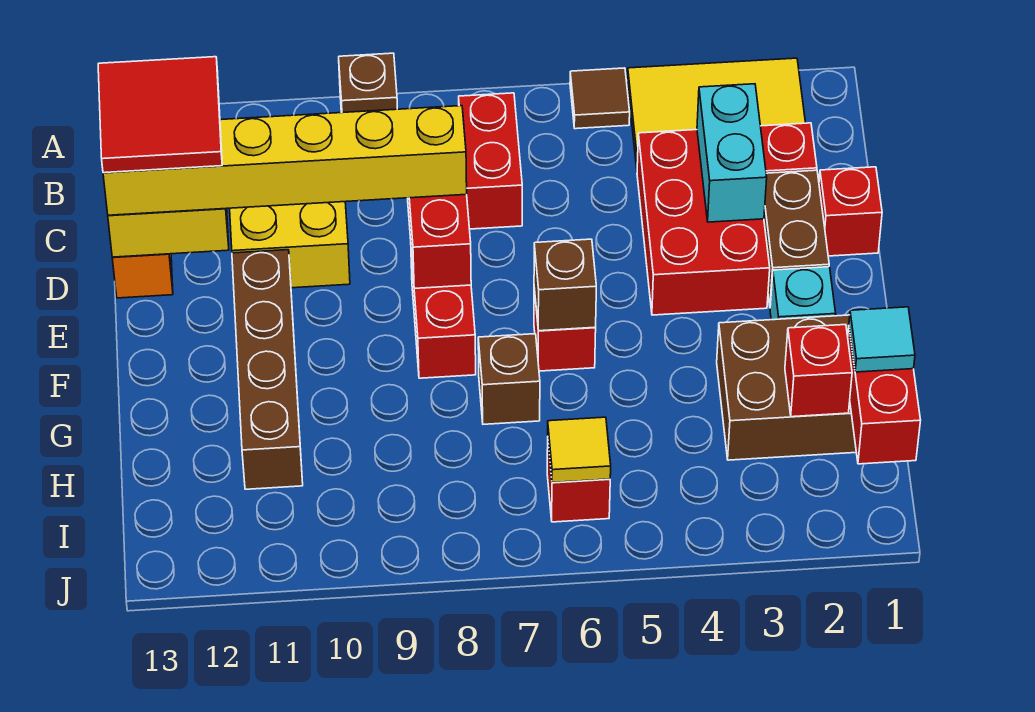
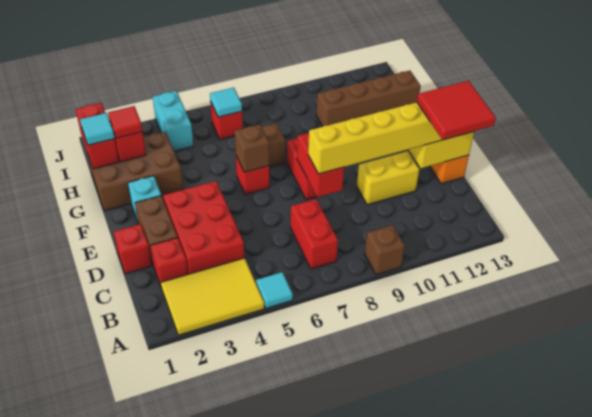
brown 1x1 tile [570,68,630,129] -> cyan 1x1 tile [256,272,293,308]
cyan 1x2 brick [697,84,767,222] -> cyan 1x2 brick moved to [153,91,193,151]
brown 1x4 brick [232,250,303,489] -> brown 1x4 brick turned to [317,71,421,126]
none -> red 1x1 tile [108,106,143,138]
yellow 1x1 tile [548,417,611,483] -> cyan 1x1 tile [210,88,242,117]

